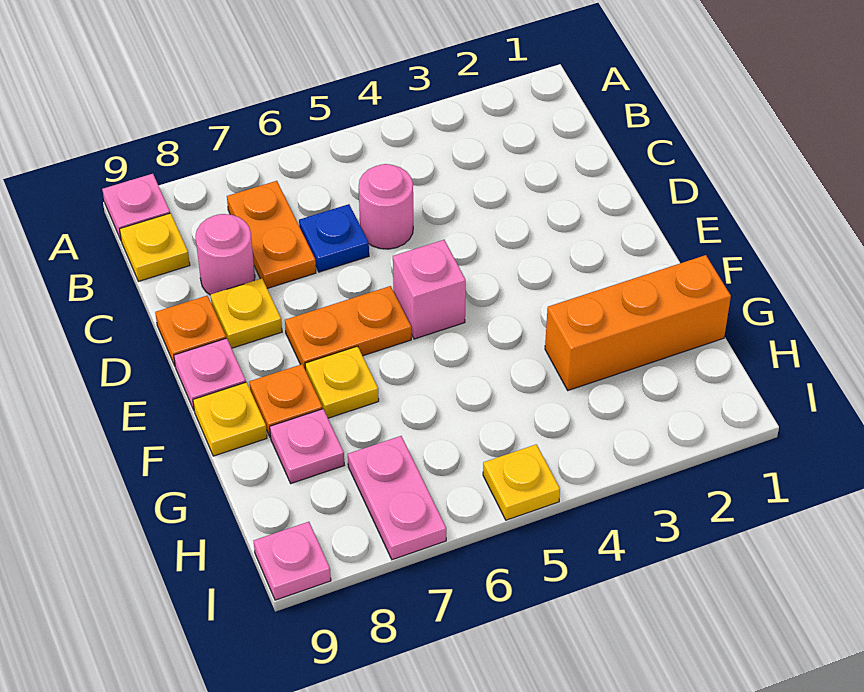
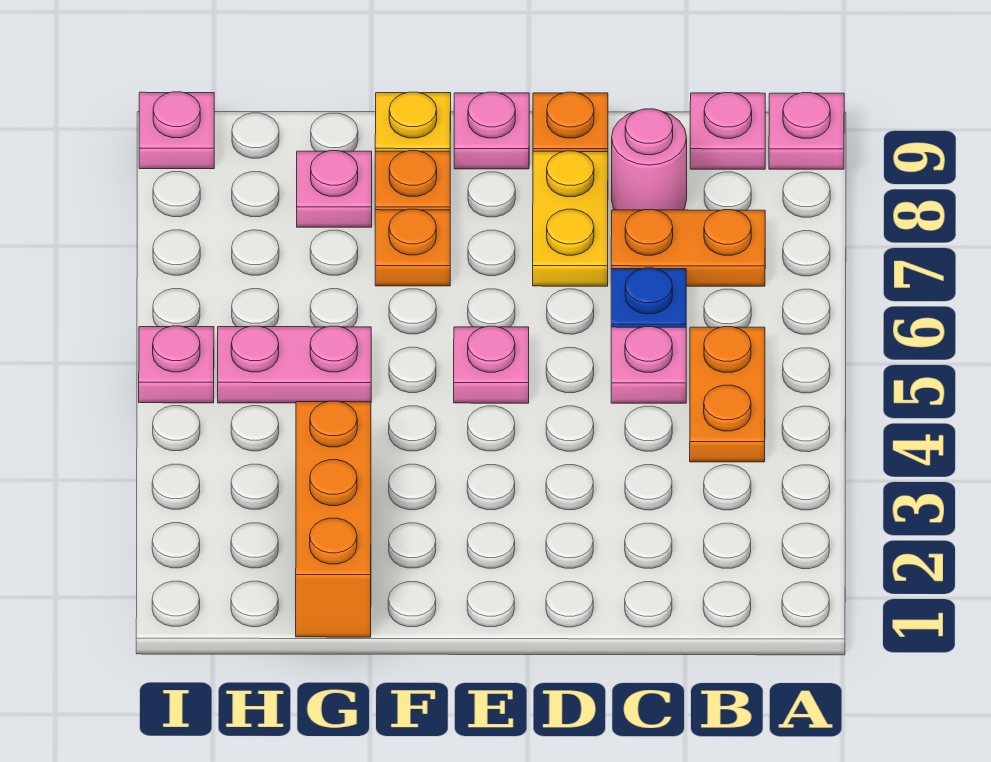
yellow 1x1 plate [120,213,190,281] -> pink 1x1 plate [690,93,765,169]
pink 1x1 round brick [359,164,413,249] -> pink 1x1 plate [611,327,686,403]
yellow 1x1 plate [210,278,282,348] -> yellow 1x2 plate [533,151,608,286]
pink 1x1 brick [393,240,466,339] -> pink 1x1 plate [454,326,529,403]
orange 1x2 plate [285,286,411,370] -> orange 1x2 plate moved to [690,327,765,462]
yellow 1x1 plate [305,346,379,418] -> orange 1x1 plate [375,209,450,286]
pink 1x2 plate [348,436,446,560] -> pink 1x2 plate moved to [218,326,371,403]
yellow 1x1 plate [483,444,560,520] -> pink 1x1 plate [139,326,214,403]

